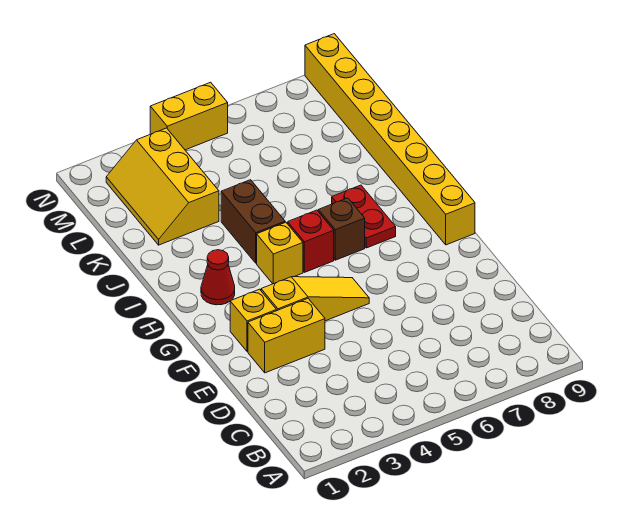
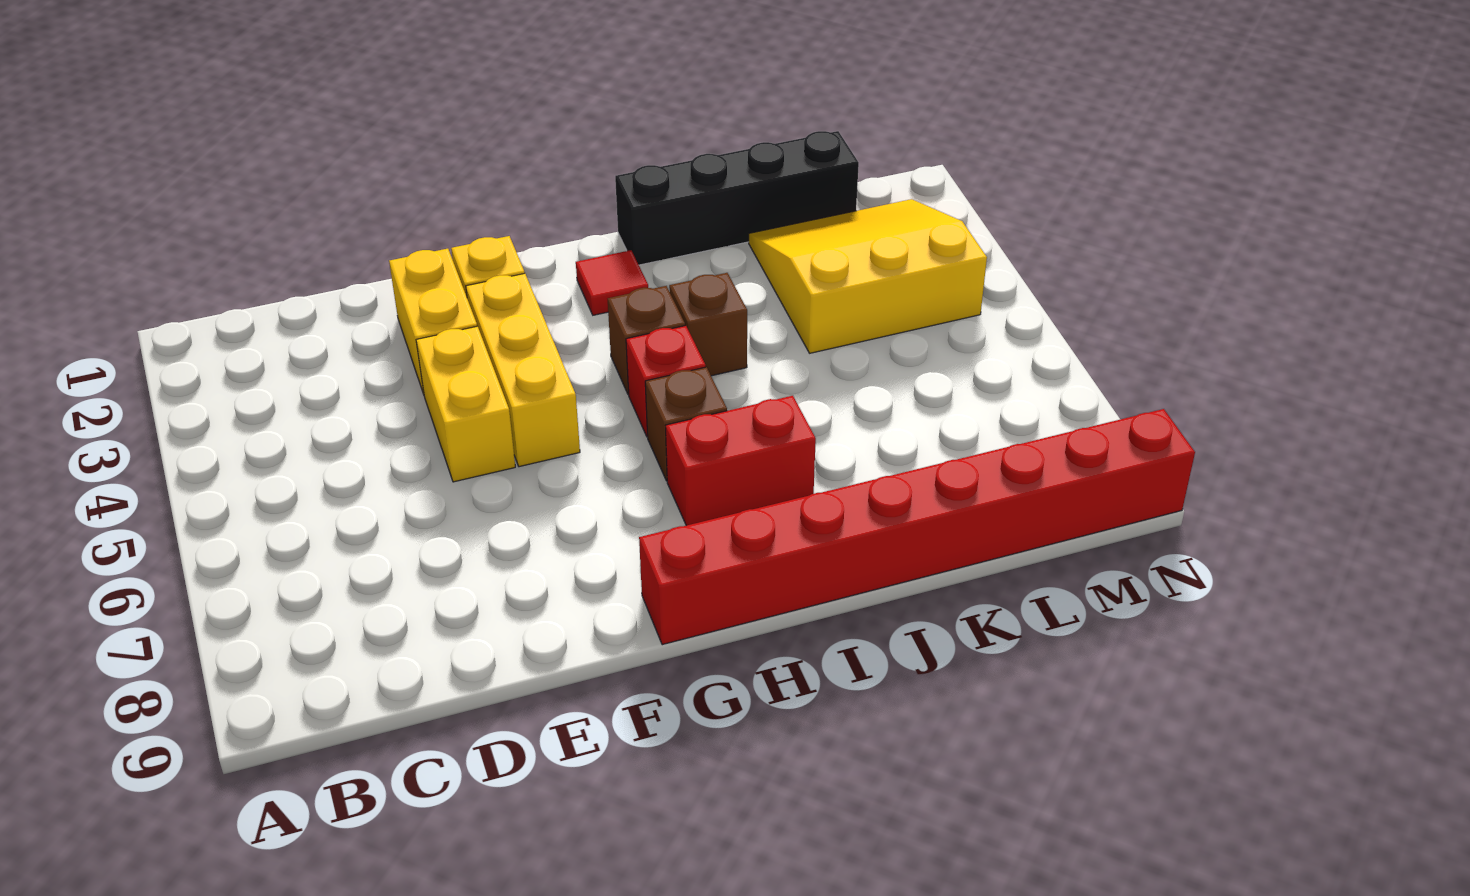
yellow 1x3 slope [261,277,369,321] -> yellow 1x3 brick [466,273,580,467]
yellow 1x8 brick [305,34,475,245] -> red 1x8 brick [639,409,1195,645]
red 1x1 cone [201,250,235,305] -> red 1x1 tile [576,250,648,315]
yellow 1x1 brick [257,222,303,284] -> brown 1x1 brick [608,286,685,395]
red 1x2 plate [332,185,396,248] -> red 1x2 brick [666,396,816,526]
none -> black 1x4 brick [615,131,859,265]
brown 1x2 brick [221,180,285,263] -> brown 1x1 brick [669,273,747,376]
yellow 2x3 slope [106,128,219,245] -> yellow 3x3 slope [749,199,987,353]
yellow 1x2 brick [150,82,228,150] -> yellow 1x2 brick moved to [416,326,515,482]

